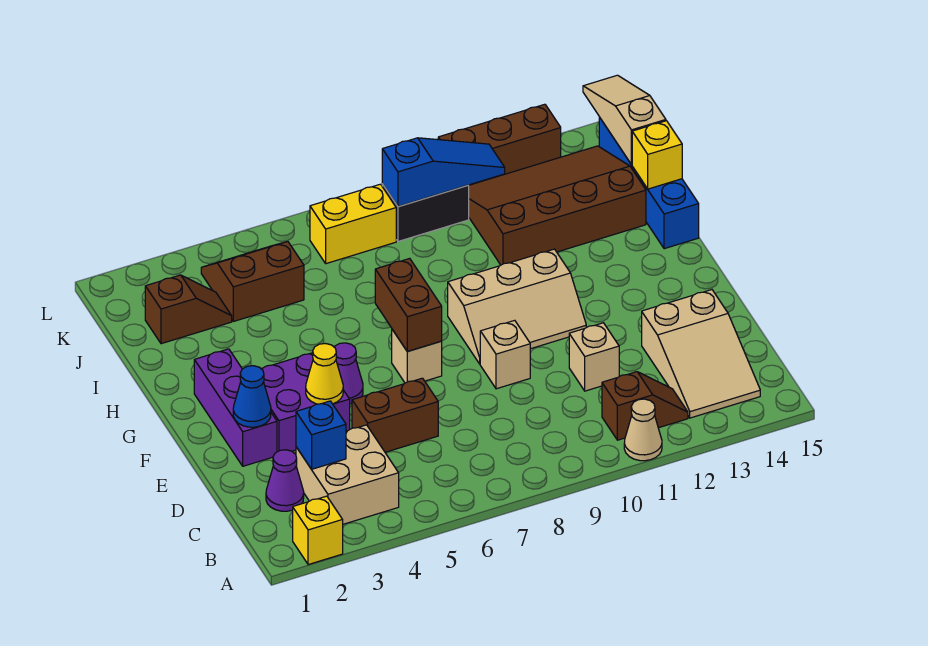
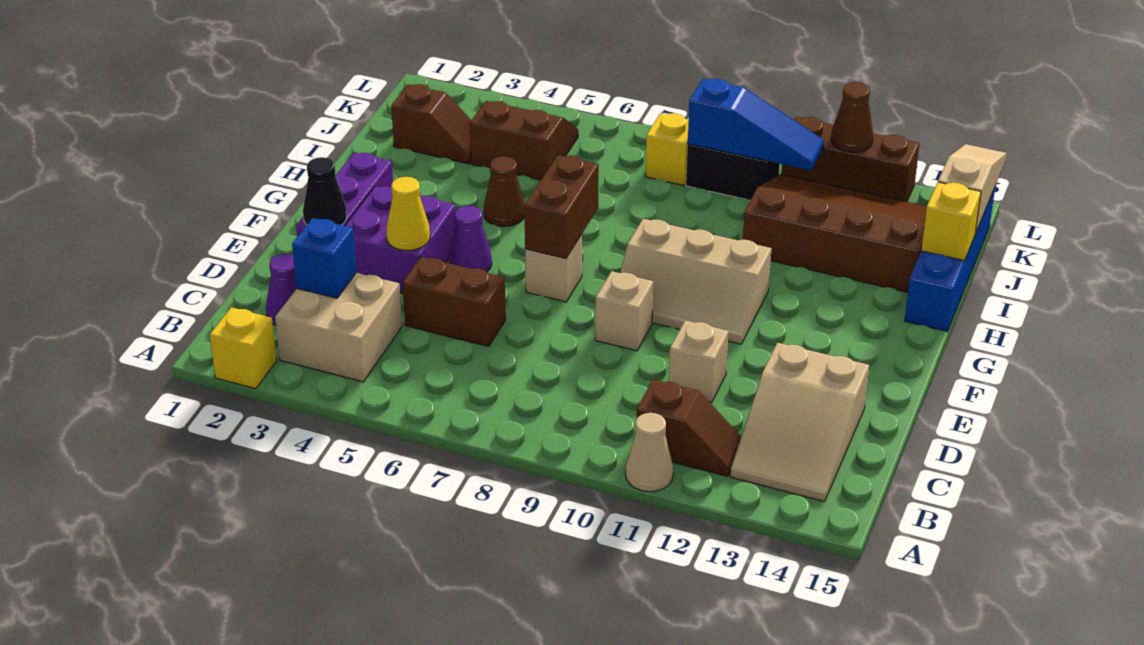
blue 1x1 cone [233,366,271,427] -> black 1x1 cone [303,157,347,225]
none -> brown 1x1 cone [484,157,525,227]
yellow 1x2 brick [310,184,396,264] -> yellow 1x1 brick [645,113,689,185]
none -> brown 1x1 cone [831,82,873,152]

